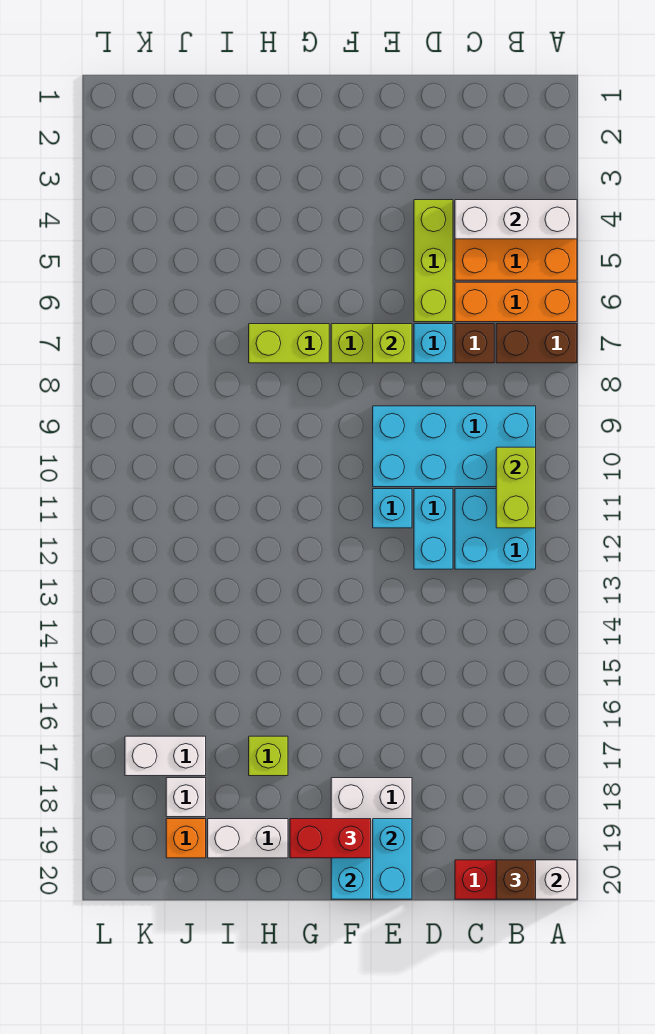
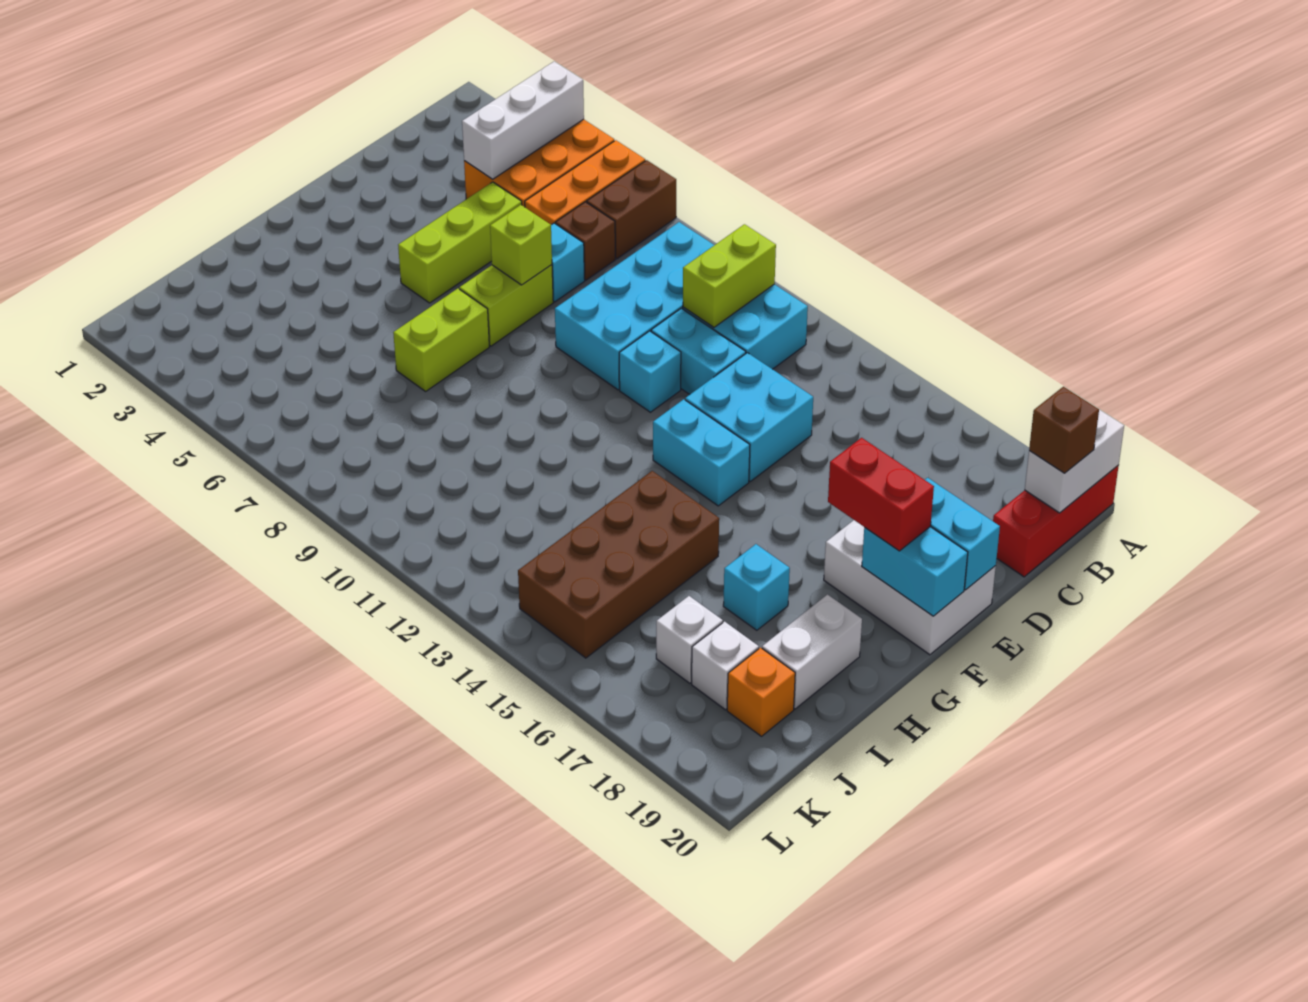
lime 1x2 brick [496,447,536,528] -> lime 1x2 brick turned to [683,224,776,327]
lime 1x3 brick [414,200,453,322] -> lime 1x3 brick turned to [398,182,522,303]
none -> cyan 2x2 brick [685,353,813,481]
none -> cyan 1x2 brick [653,399,750,506]
red 1x2 brick [290,819,371,858] -> red 1x2 brick turned to [828,438,934,551]
none -> brown 2x4 brick [518,471,719,658]
lime 1x1 brick [249,736,288,776] -> cyan 1x1 brick [723,544,790,630]
white 1x2 brick [125,736,206,776] -> white 1x1 brick [656,596,723,683]

